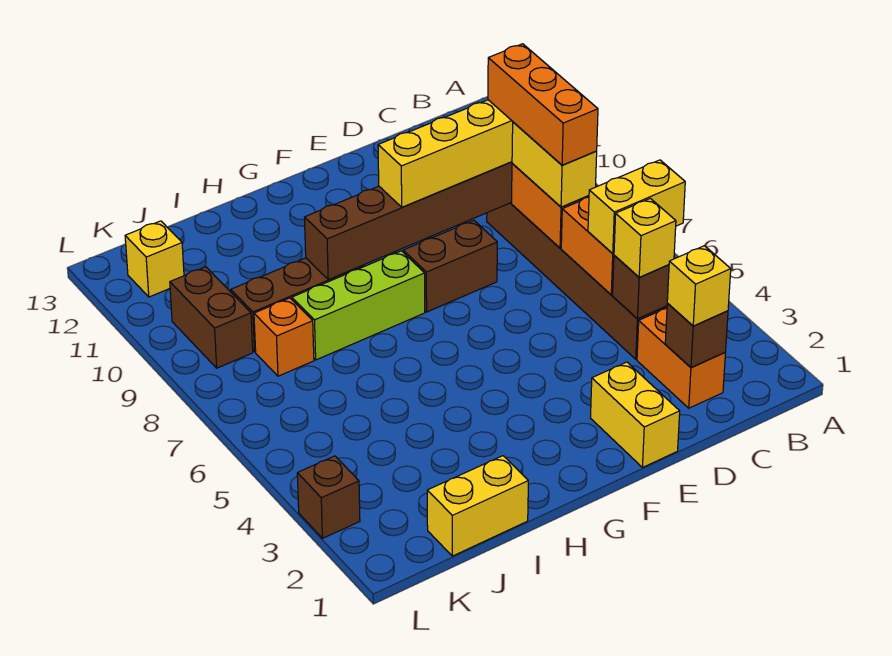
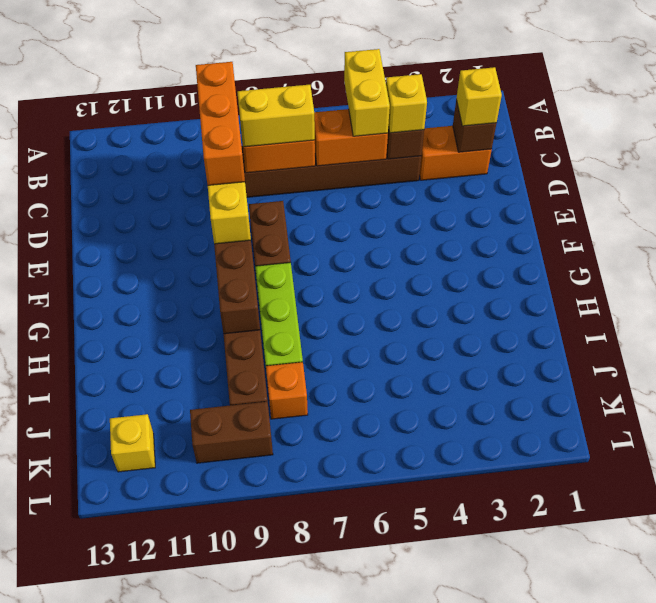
orange 1x3 brick [488,44,598,165] -> orange 1x3 brick turned to [196,62,245,185]
yellow 1x2 brick [590,362,680,468] -> none
yellow 1x2 brick [427,456,528,556] -> none
brown 1x1 brick [297,456,360,538] -> none

